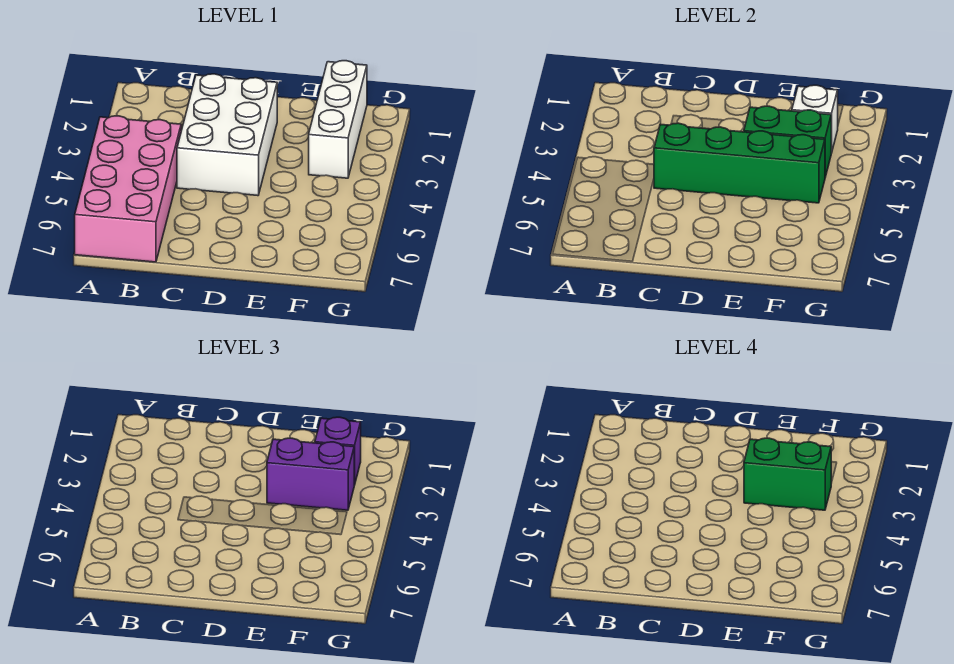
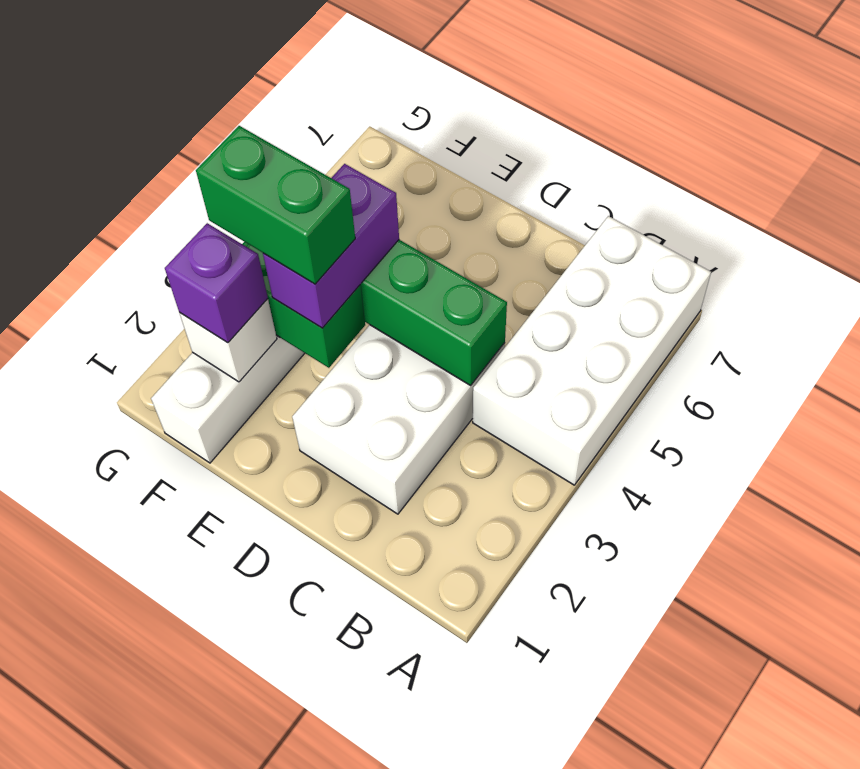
pink 2x4 brick [75,116,181,262] -> white 2x4 brick [473,216,711,485]
purple 1x2 brick [267,438,354,510] -> purple 1x2 brick turned to [263,164,399,328]

